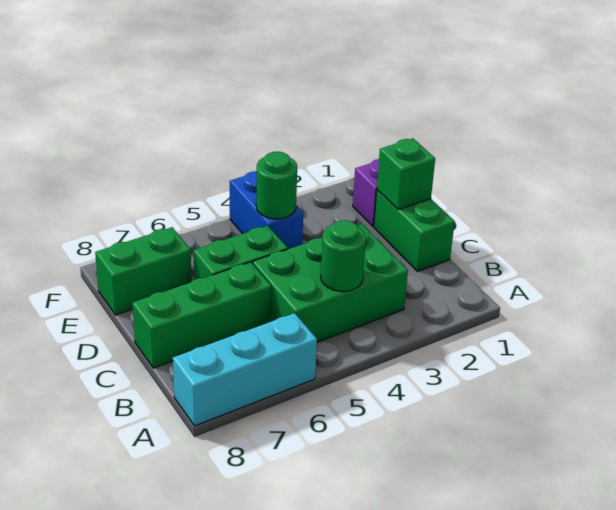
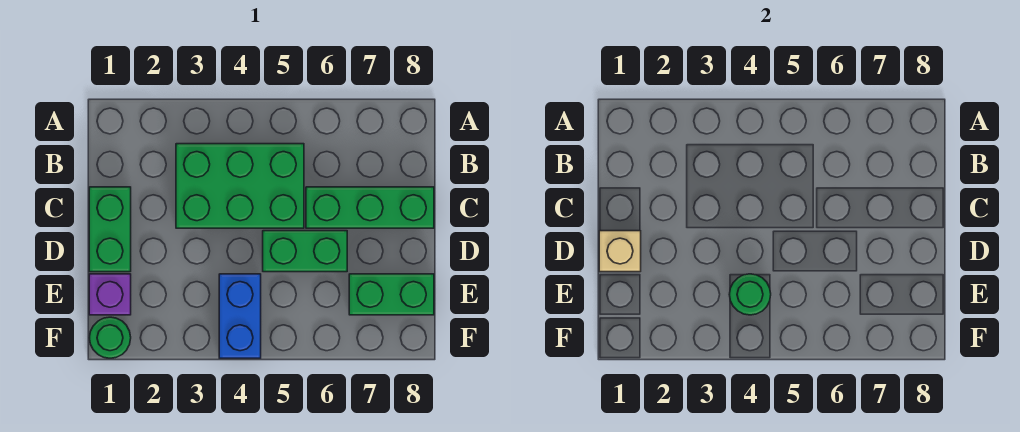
cyan 1x3 brick [173,313,317,426] -> none
green 1x1 round brick [321,220,366,291] -> green 1x1 round brick moved to [89,317,131,358]
green 1x1 brick [377,138,435,209] -> tan 1x1 brick [599,231,641,272]

